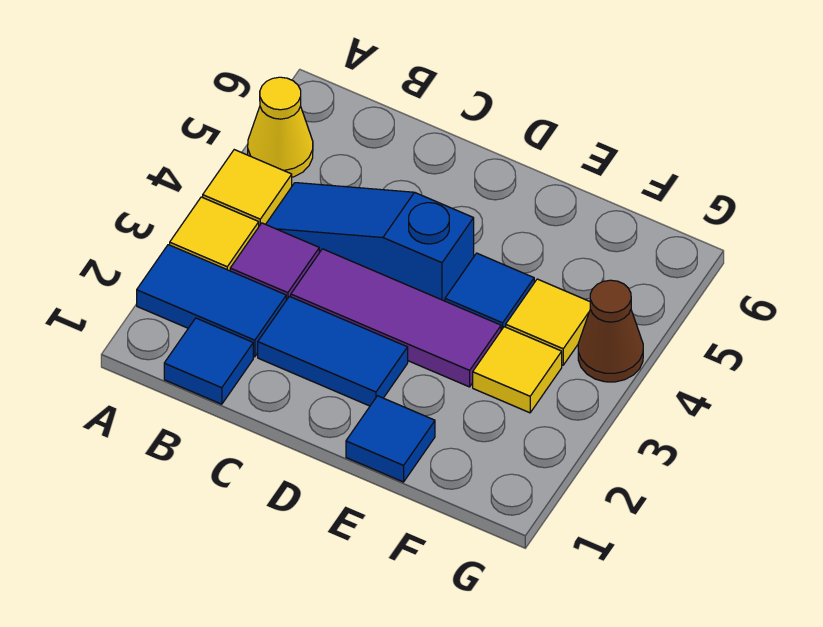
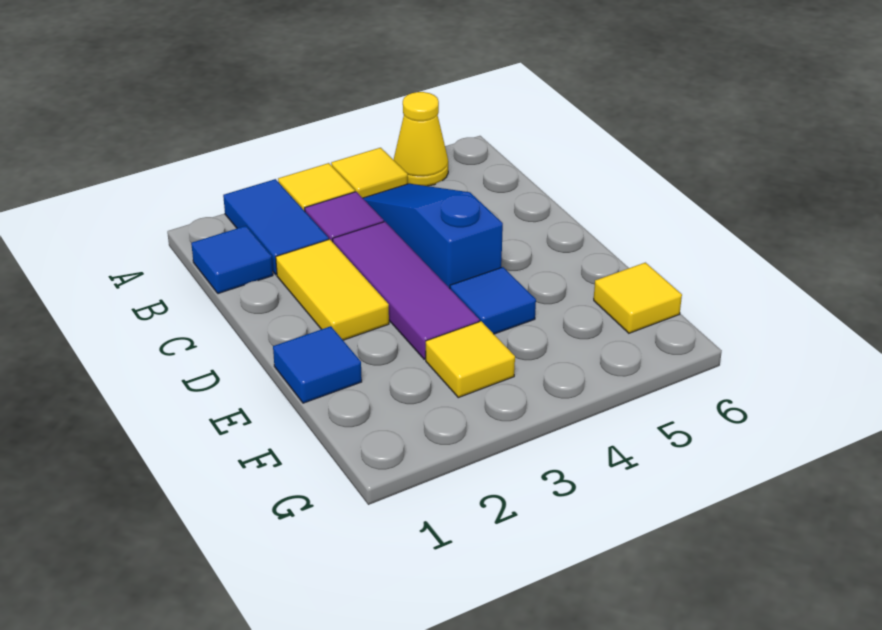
blue 1x2 tile [258,296,408,406] -> yellow 1x2 tile [276,239,389,340]
yellow 1x1 tile [506,279,590,365] -> yellow 1x1 tile moved to [594,263,682,333]
brown 1x1 cone [578,280,643,382] -> none

